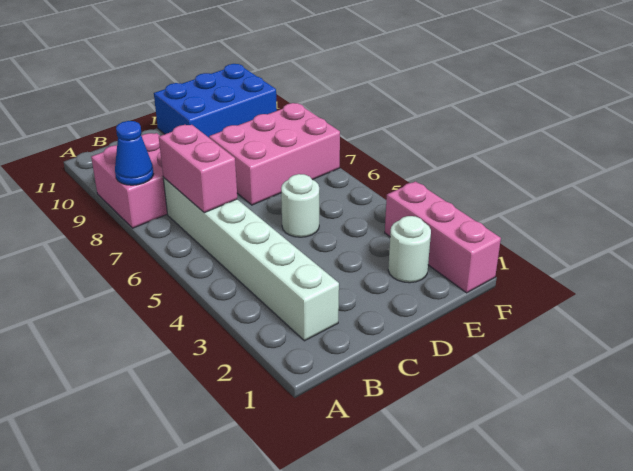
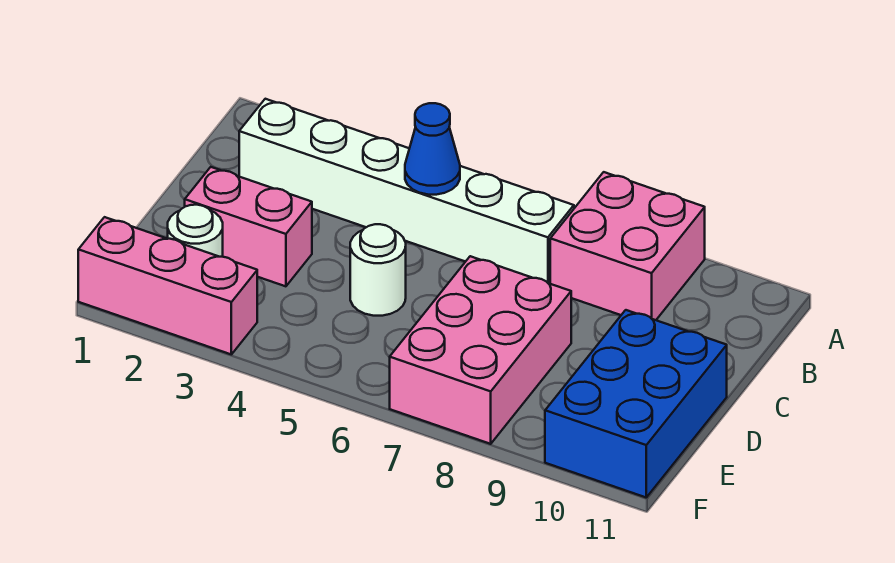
blue 1x1 cone [115,121,154,185] -> blue 1x1 cone moved to [405,103,460,195]
pink 1x2 brick [159,125,237,213] -> pink 1x2 brick moved to [185,167,312,286]

